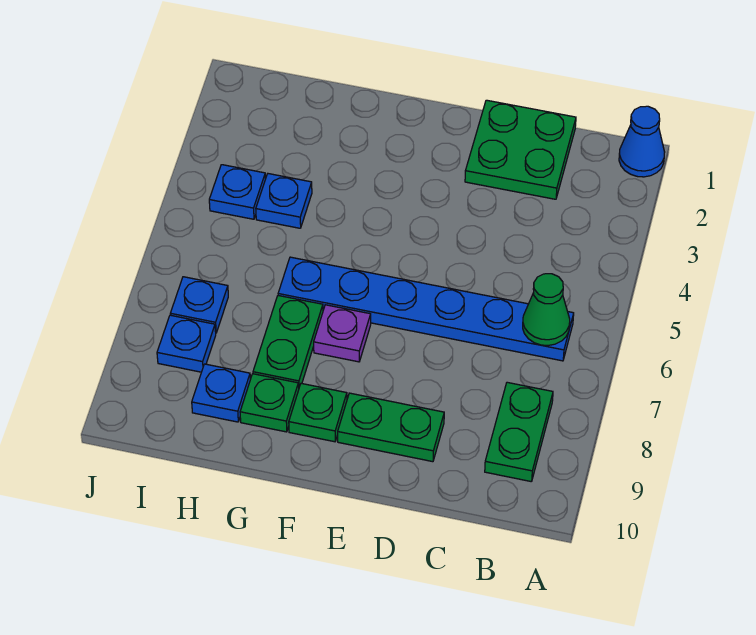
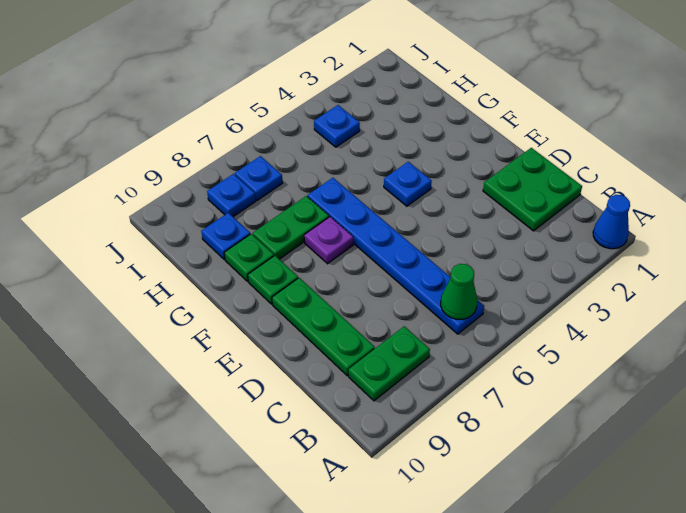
green 1x2 plate [338,393,444,462] -> green 1x3 plate [272,278,375,376]
blue 1x1 plate [256,174,312,228] -> blue 1x1 plate moved to [384,162,432,206]

